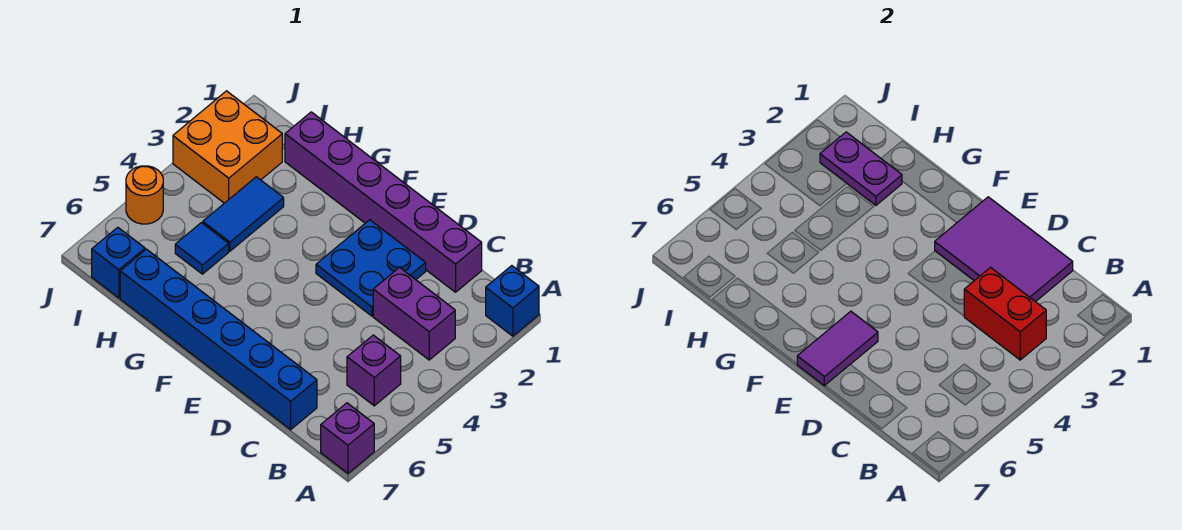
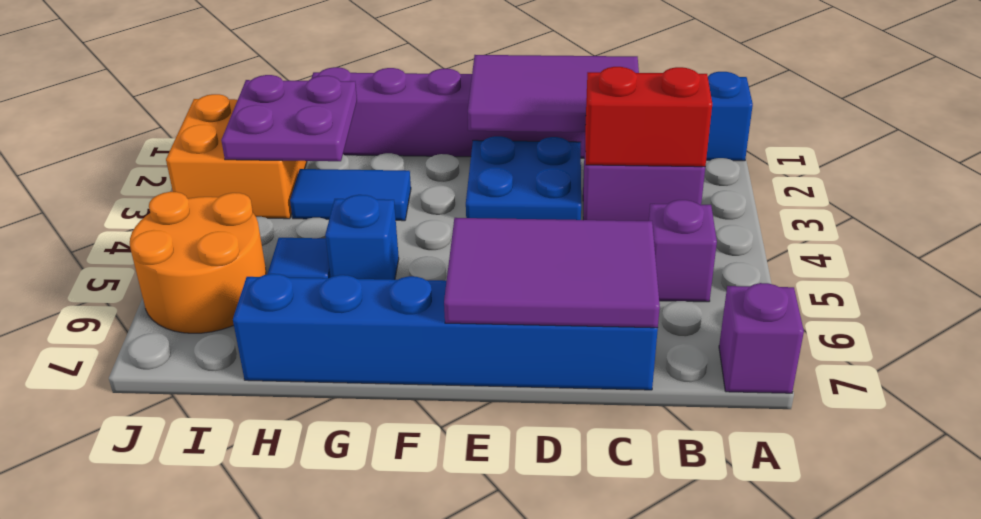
purple 1x2 tile [797,311,878,386] -> purple 2x3 tile [444,218,660,328]
purple 1x2 plate [820,132,902,205] -> purple 2x2 plate [221,75,357,161]
blue 1x2 tile [203,177,284,251] -> blue 1x2 tile turned to [290,169,411,221]
blue 1x1 brick [92,227,145,298] -> blue 1x1 brick moved to [325,195,399,280]
orange 1x1 round brick [126,166,163,224] -> orange 2x2 round brick [130,192,267,333]

